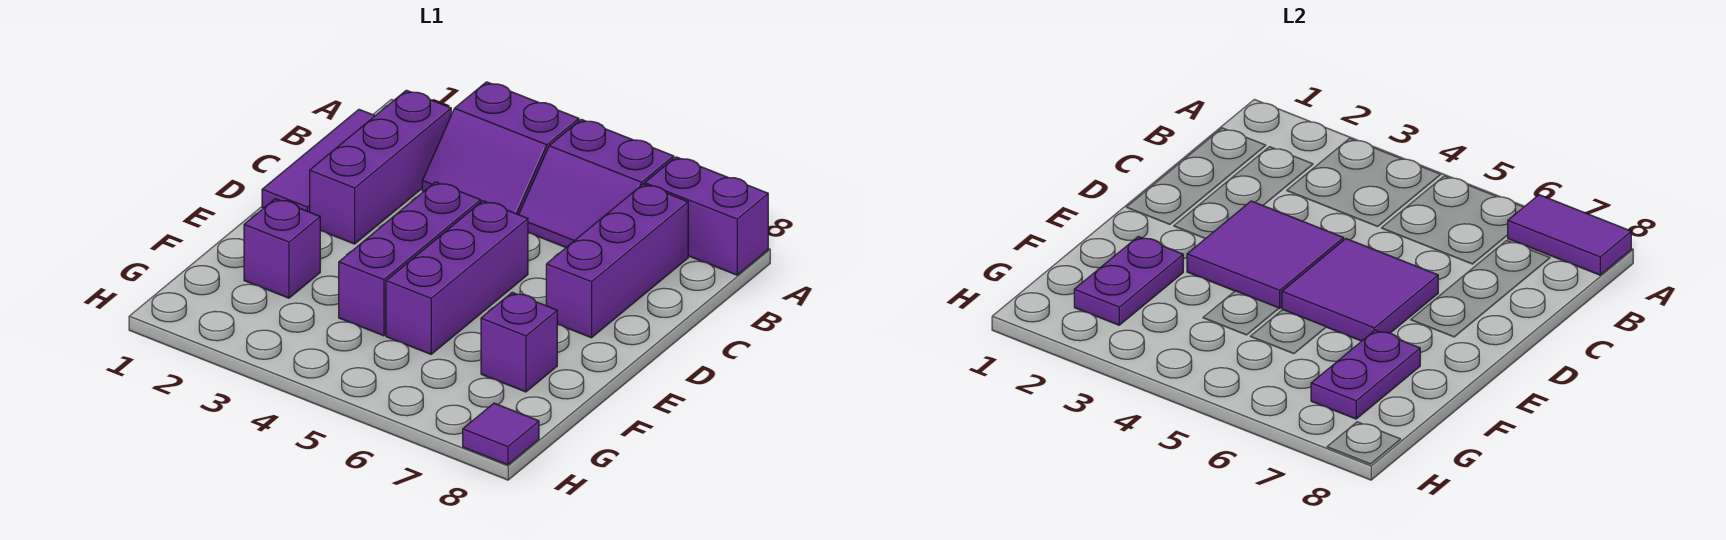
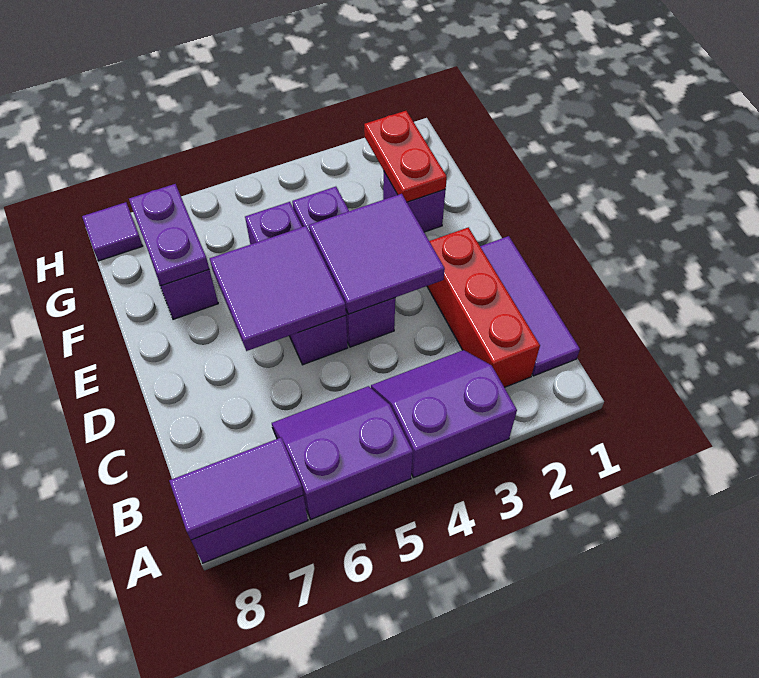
purple 1x3 brick [310,90,451,244] -> red 1x3 brick [427,227,540,387]
purple 1x3 brick [546,184,688,338] -> none
purple 1x2 plate [1074,237,1183,325] -> red 1x2 plate [364,111,447,202]

